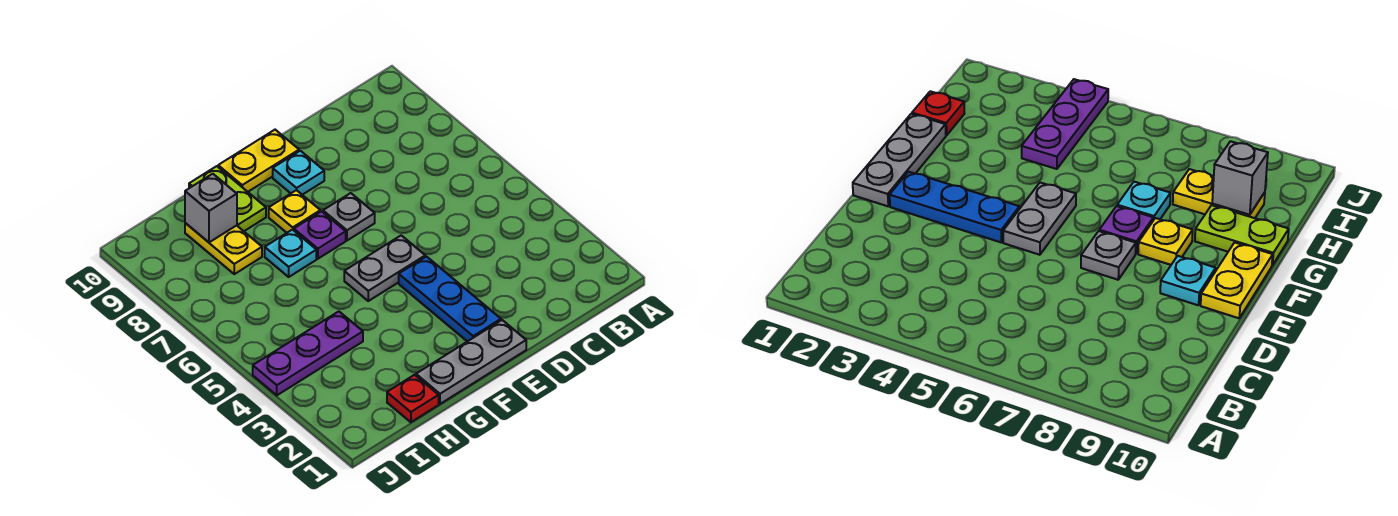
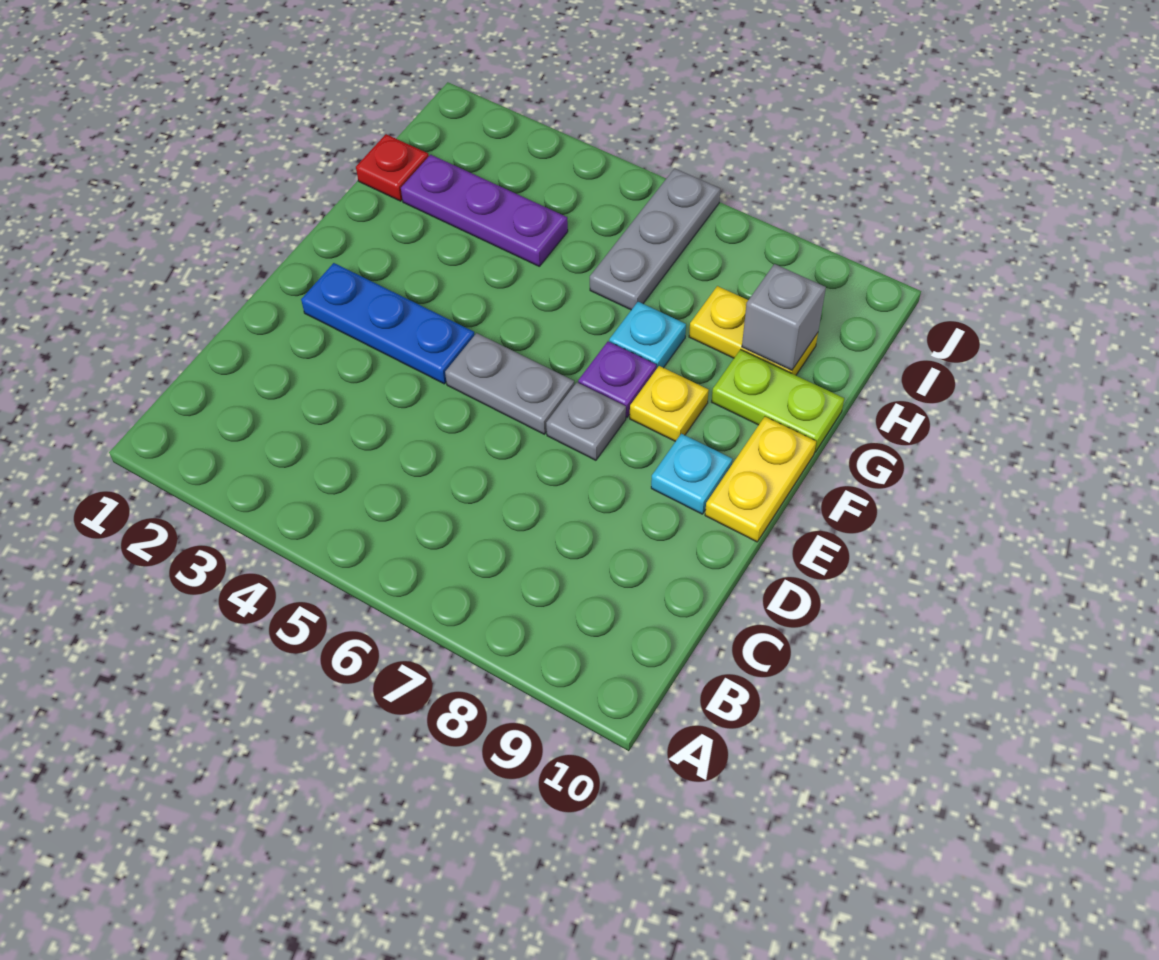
grey 1x3 plate [416,320,526,404] -> grey 1x3 plate moved to [590,168,720,310]
grey 1x2 plate [344,235,425,301] -> grey 1x2 plate turned to [445,333,574,434]
purple 1x3 plate [253,311,363,395] -> purple 1x3 plate turned to [401,155,568,266]

